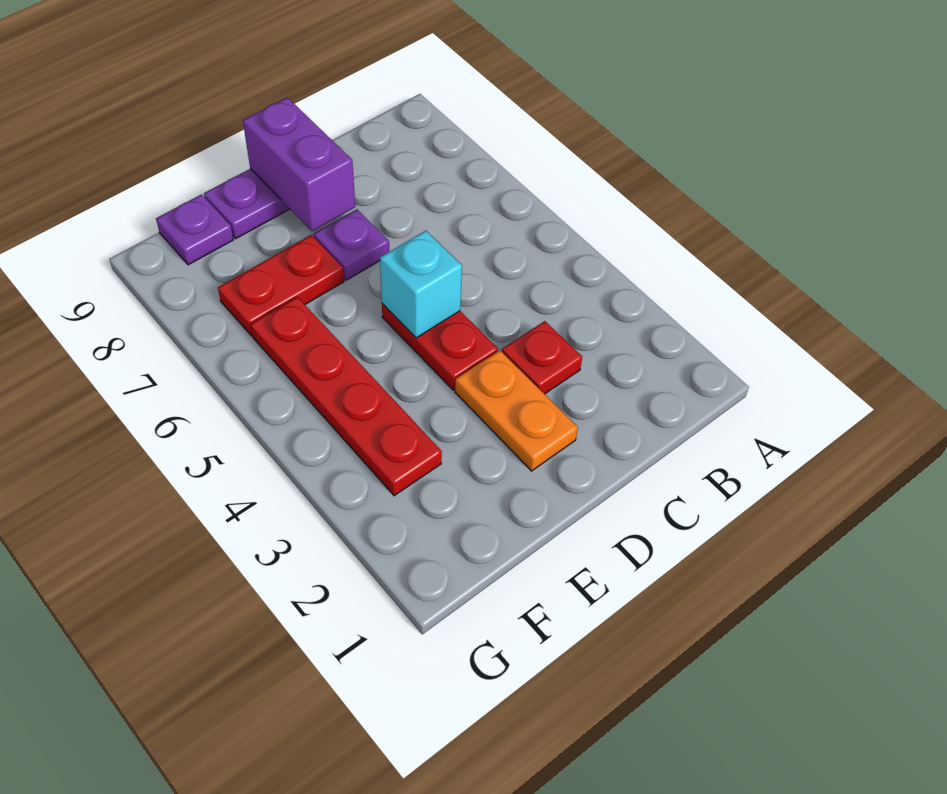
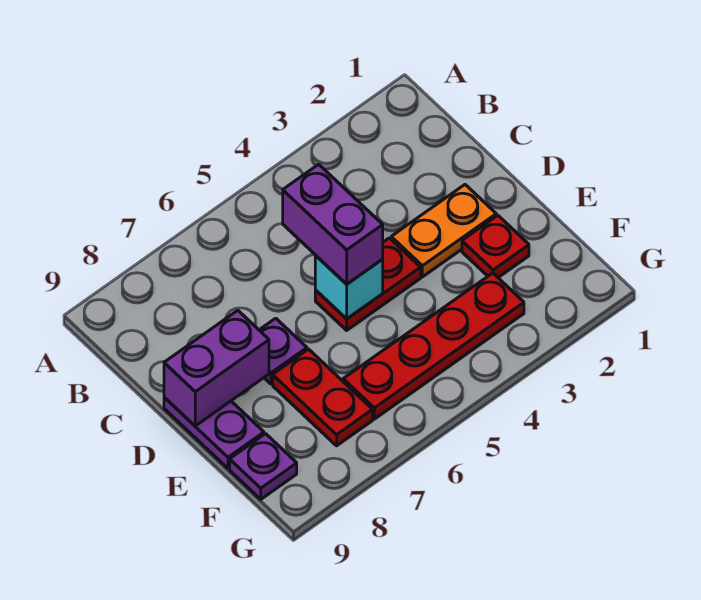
red 1x1 plate [502,321,582,394] -> red 1x1 plate moved to [462,215,529,277]
none -> purple 1x2 brick [283,164,383,284]

